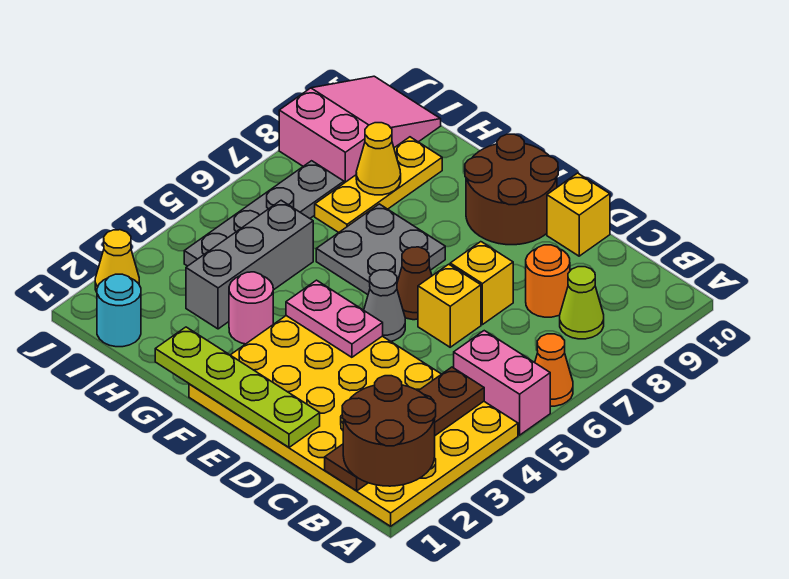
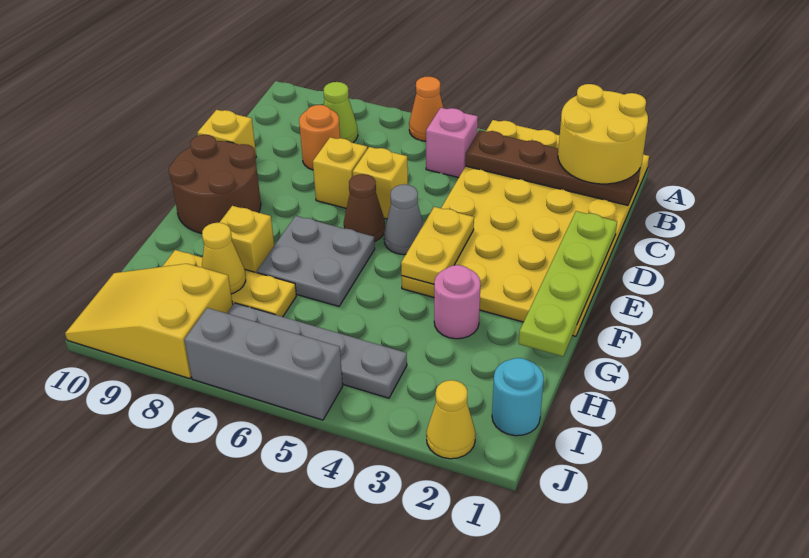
brown 2x2 round brick [342,376,436,486] -> yellow 2x2 round brick [558,84,648,184]
pink 1x2 brick [454,331,550,435] -> pink 1x1 brick [426,108,478,178]
pink 1x2 plate [286,280,383,357] -> yellow 1x2 plate [401,207,474,284]
none -> yellow 1x1 brick [219,206,274,273]
grey 1x3 brick [186,200,313,329] -> grey 1x3 brick moved to [184,308,343,420]
pink 2x3 slope [279,76,441,183] -> yellow 2x3 slope [65,264,233,379]

